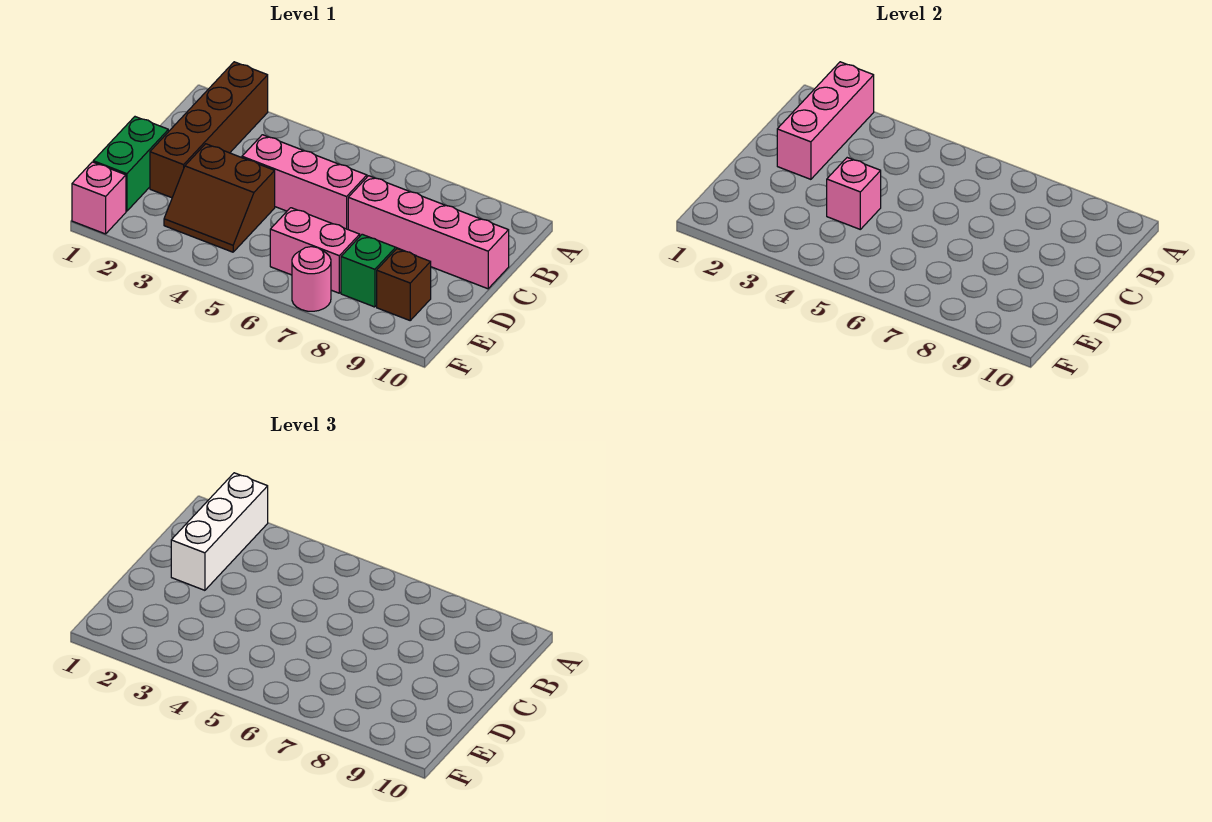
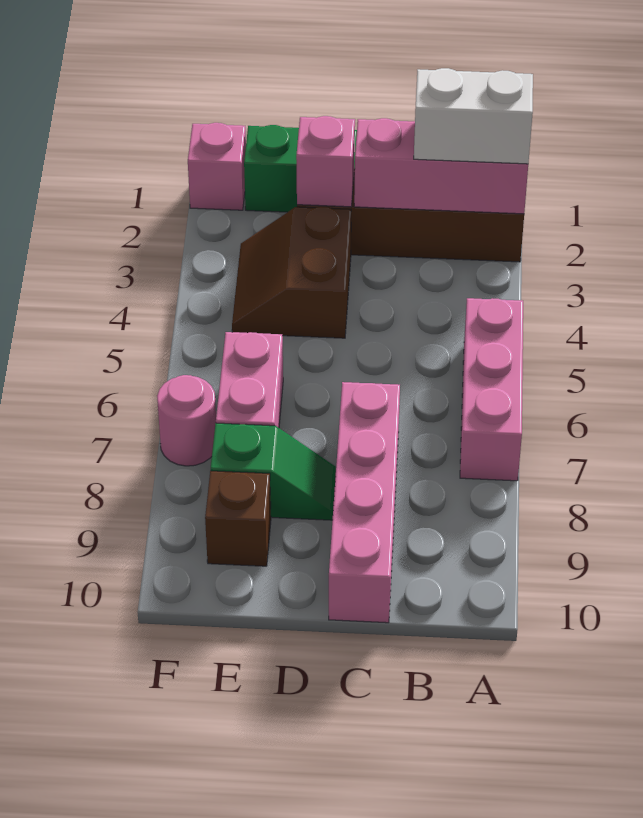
white 1x3 brick [171,473,268,590] -> white 1x2 brick [414,68,533,164]
pink 1x3 brick [242,135,367,229] -> pink 1x3 brick moved to [460,298,523,481]
pink 1x1 brick [827,158,881,229] -> pink 1x1 brick moved to [296,116,355,207]

